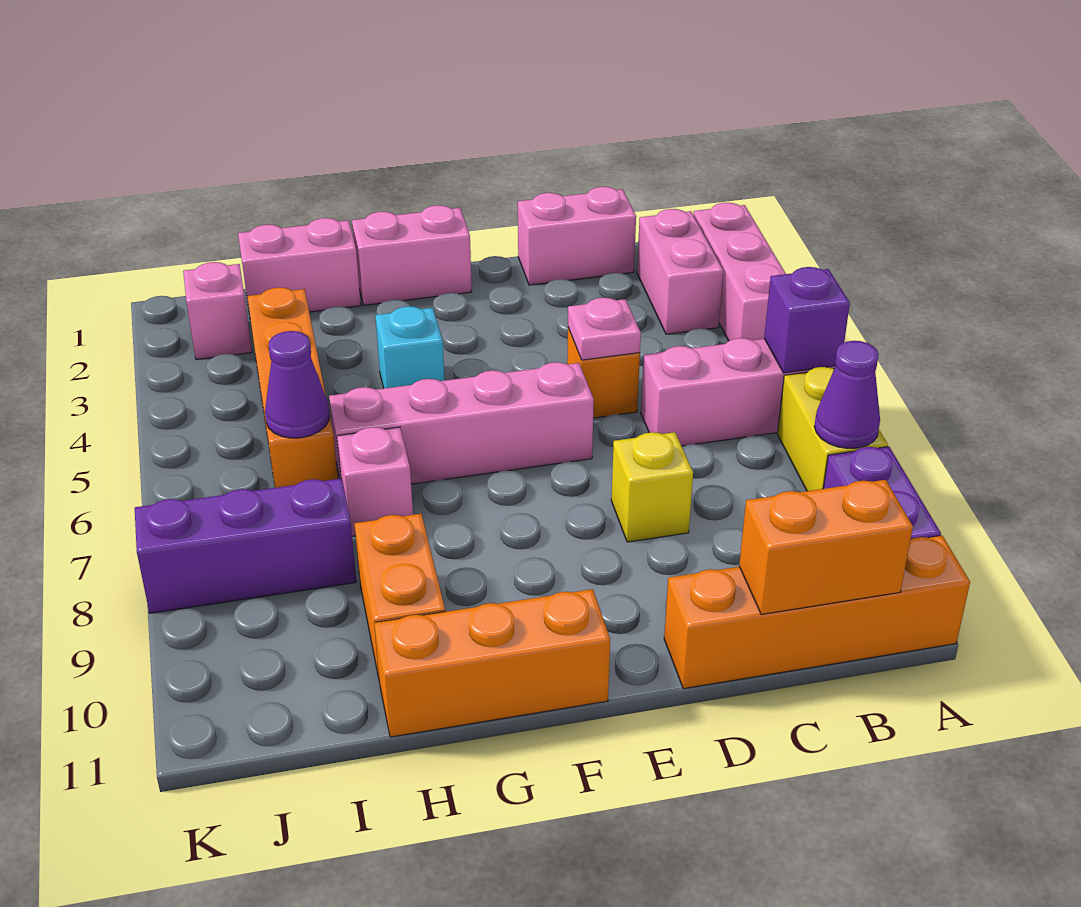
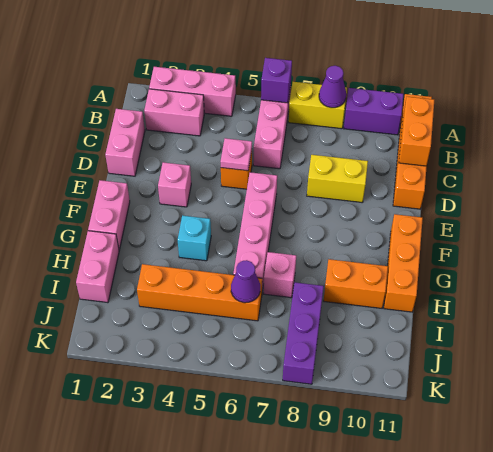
yellow 1x1 brick [611,432,693,542] -> yellow 1x2 brick [307,155,368,203]
pink 1x1 brick [183,262,252,359] -> pink 1x1 brick moved to [158,162,191,207]

